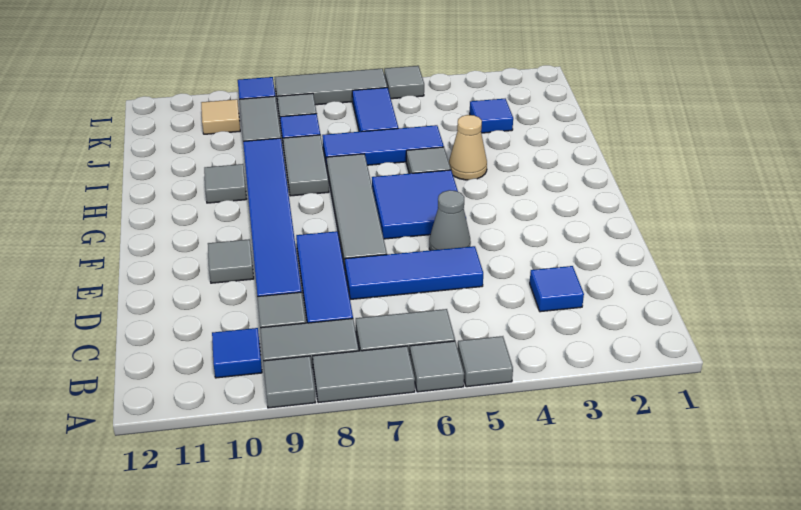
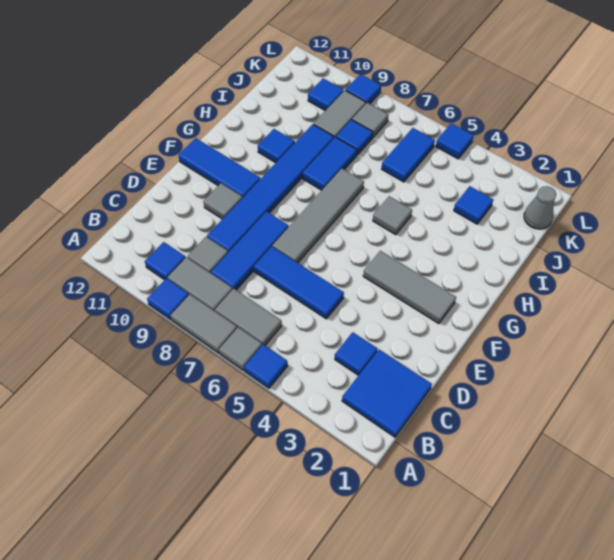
grey 1x1 tile [458,336,513,387] -> blue 1x1 tile [244,344,288,388]
grey 1x1 tile [263,356,316,408] -> blue 1x1 tile [147,278,189,320]
grey 1x1 cone [429,190,471,250] -> grey 1x1 cone moved to [524,186,556,229]
blue 2x2 tile [372,170,458,239] -> blue 2x2 tile moved to [342,350,432,437]
tan 1x1 cone [449,115,487,180] -> none
grey 1x2 tile [283,135,329,196] -> blue 1x2 tile [303,137,357,190]
grey 1x1 tile [204,164,246,203] -> blue 1x1 tile [258,129,295,163]
blue 1x3 tile [322,125,444,167] -> blue 1x3 tile moved to [178,138,260,198]
tan 1x1 tile [201,99,240,134] -> blue 1x1 tile [308,78,344,111]
grey 1x1 tile [384,66,424,99] -> blue 1x1 tile [436,123,474,159]
grey 1x3 tile [275,69,387,105] -> grey 1x3 tile moved to [363,251,456,324]

